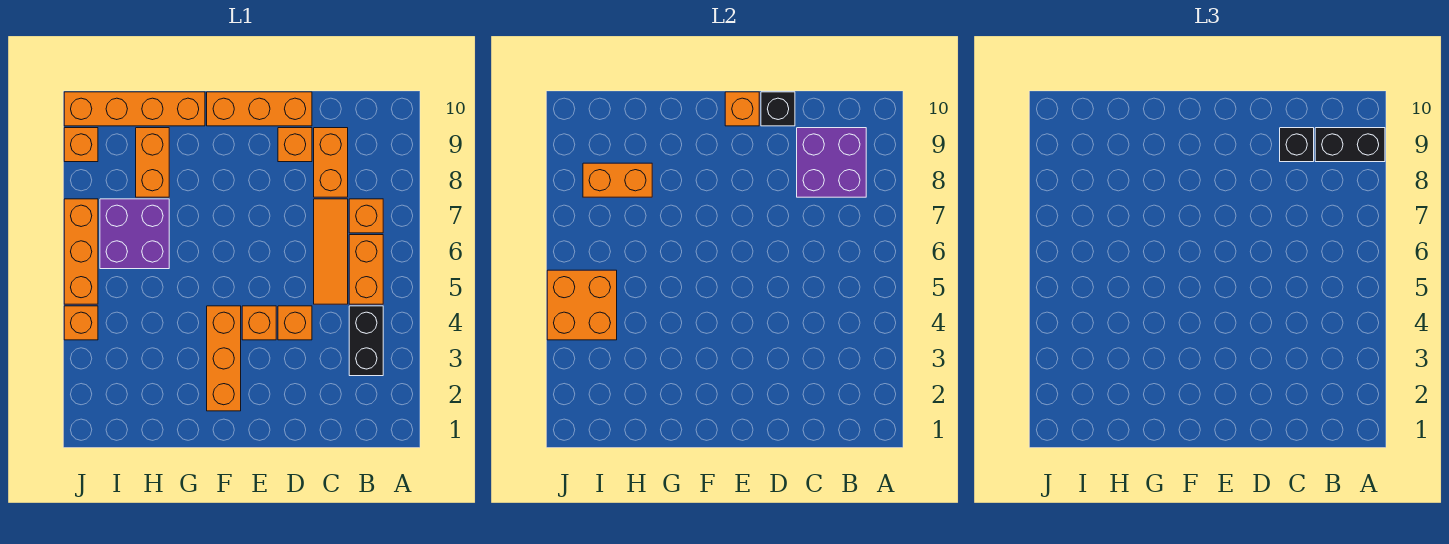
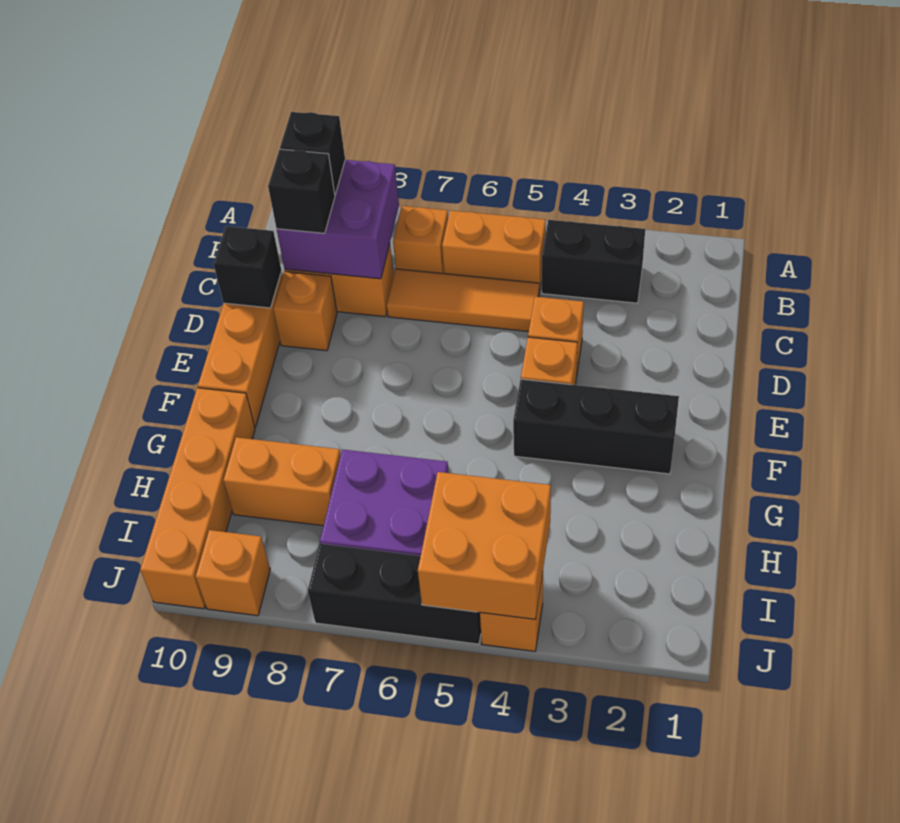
black 1x2 brick [1315,128,1385,162] -> black 1x1 brick [280,112,345,194]
orange 1x1 brick [725,92,759,126] -> none
orange 1x3 brick [207,306,241,411] -> black 1x3 brick [513,379,679,474]
orange 1x2 brick [583,163,652,197] -> none
orange 1x3 brick [64,199,98,304] -> black 1x3 brick [308,544,481,644]

